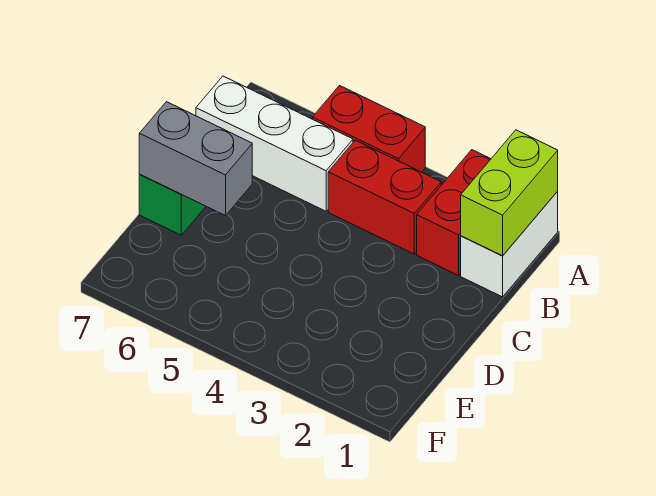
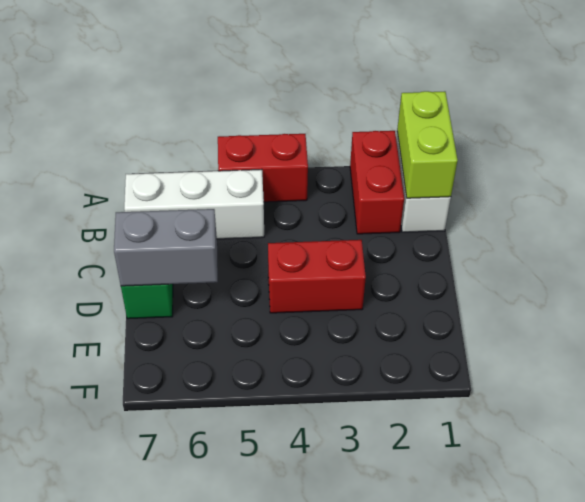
red 1x2 brick [328,140,441,254] -> red 1x2 brick moved to [268,240,366,313]

